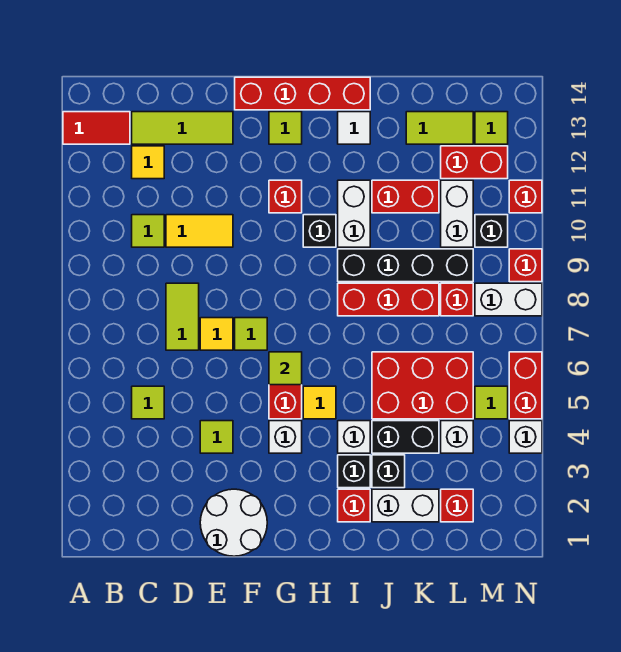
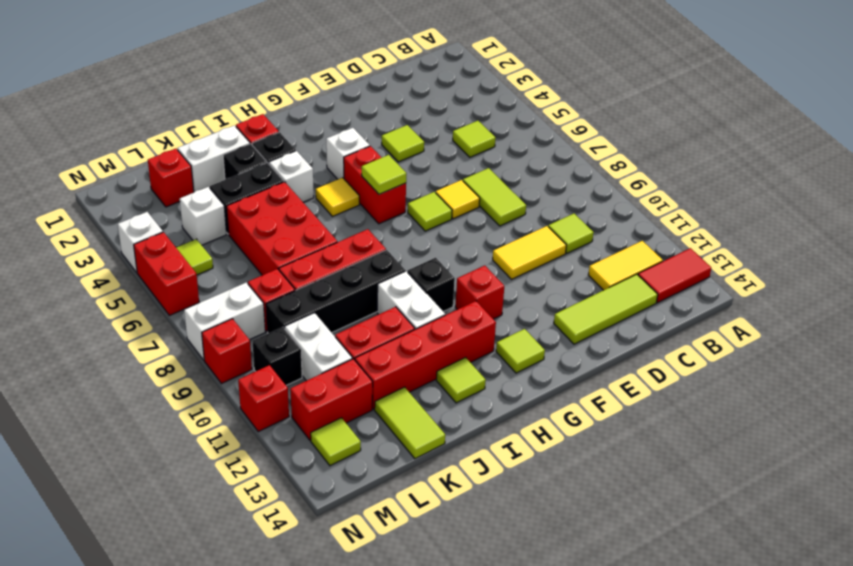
yellow 1x1 tile [132,146,164,179] -> yellow 1x2 tile [588,241,663,290]
white 2x2 round brick [200,489,267,556] -> none
red 1x4 brick [235,77,370,110] -> red 1x4 brick moved to [355,301,496,409]
white 1x1 tile [338,112,370,144] -> lime 1x1 tile [436,358,486,403]
red 2x3 brick [372,352,473,419] -> red 2x3 brick turned to [227,182,337,275]
lime 1x2 tile [406,112,473,144] -> lime 1x2 tile turned to [375,387,445,459]

